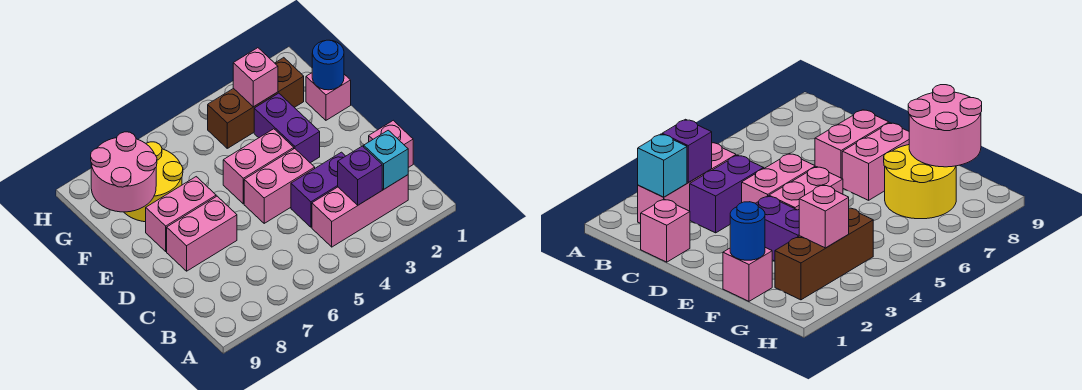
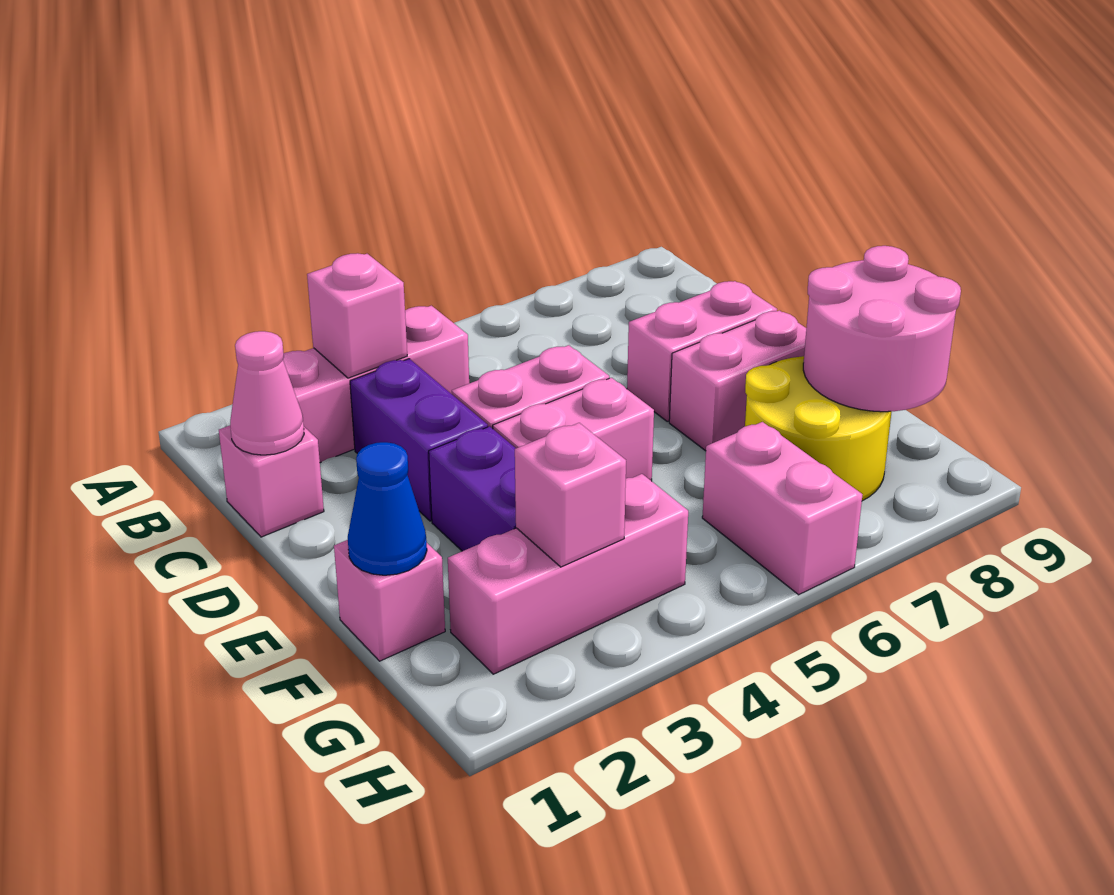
cyan 1x1 brick [364,130,408,189] -> none
purple 1x1 brick [338,146,382,205] -> pink 1x1 brick [307,253,407,378]
none -> pink 1x1 cone [230,331,304,455]
purple 1x2 brick [291,152,345,227] -> purple 1x2 brick turned to [350,359,488,521]
blue 1x1 round brick [312,40,344,90] -> blue 1x1 cone [348,442,427,575]
brown 1x3 brick [208,58,304,148] -> pink 1x3 brick [448,474,688,674]
none -> pink 1x2 brick [702,422,863,595]

